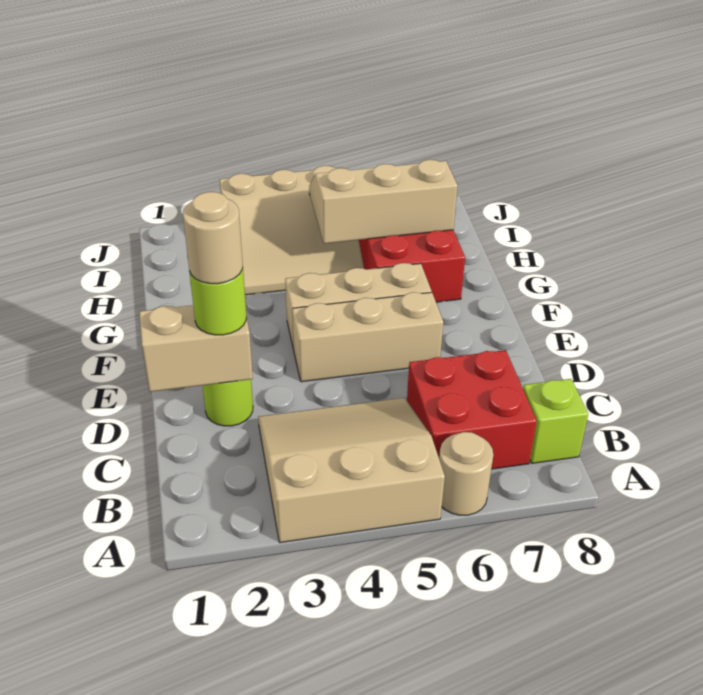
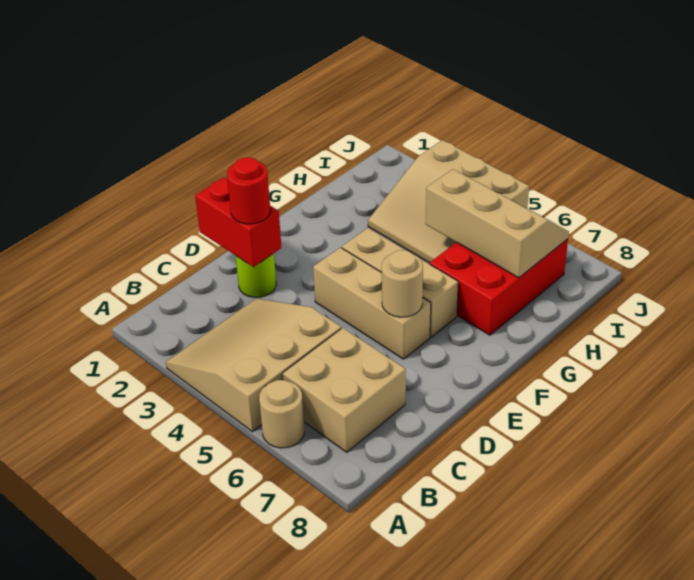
tan 3x3 slope [258,398,445,543] -> tan 3x3 slope turned to [166,298,341,432]
red 2x2 brick [407,350,537,469] -> tan 2x2 brick [283,328,406,452]
lime 1x1 brick [523,379,588,463] -> none
tan 1x2 brick [139,305,253,392] -> red 1x2 brick [195,177,281,267]
lime 1x1 round brick [189,268,246,335] -> red 1x1 round brick [227,158,270,224]
tan 1x1 round brick [183,192,243,284] -> tan 1x1 round brick moved to [382,250,423,317]

